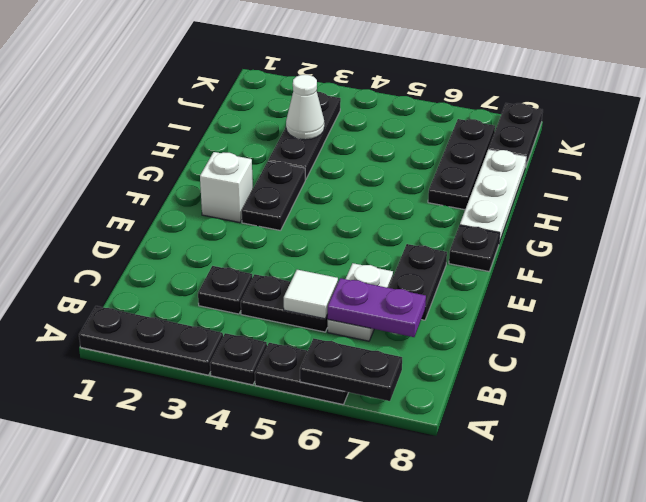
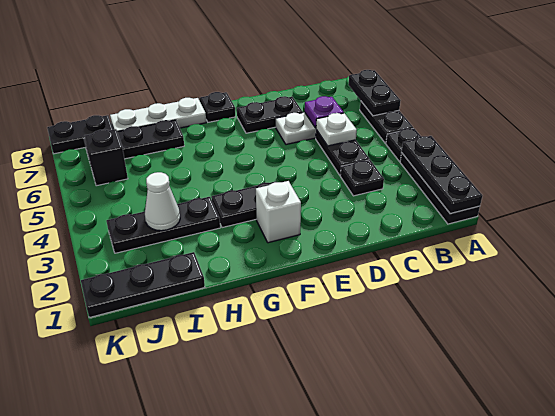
none -> black 1x3 plate [402,136,482,214]
white 1x1 tile [284,270,338,319] -> white 1x1 plate [316,113,357,146]
purple 1x2 plate [328,278,426,337] -> purple 1x1 plate [305,96,344,128]
none -> black 1x3 plate [81,252,205,318]
none -> black 1x1 brick [84,129,128,186]

